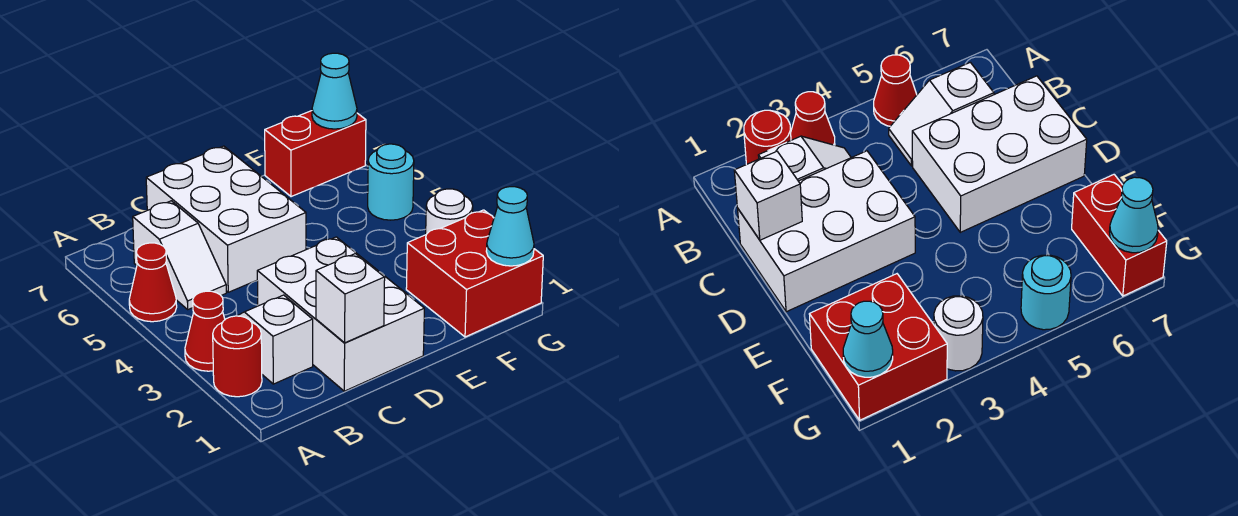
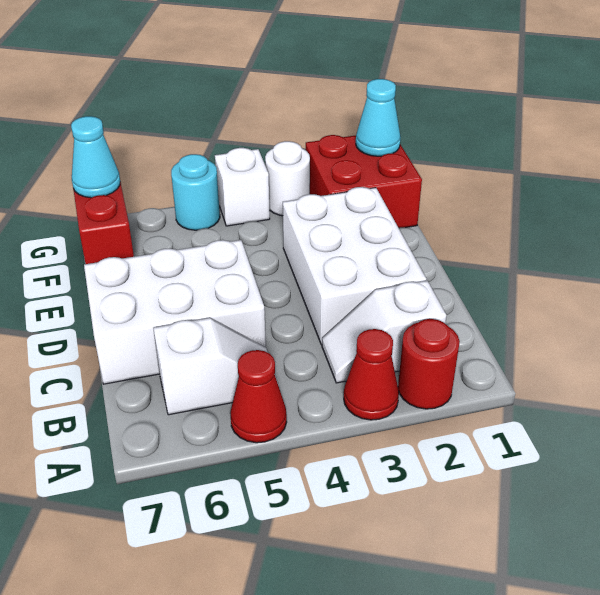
white 2x3 brick [257,237,424,391] -> white 2x3 brick turned to [283,187,426,345]
white 1x1 brick [316,254,385,343] -> white 1x1 brick moved to [215,148,270,226]

